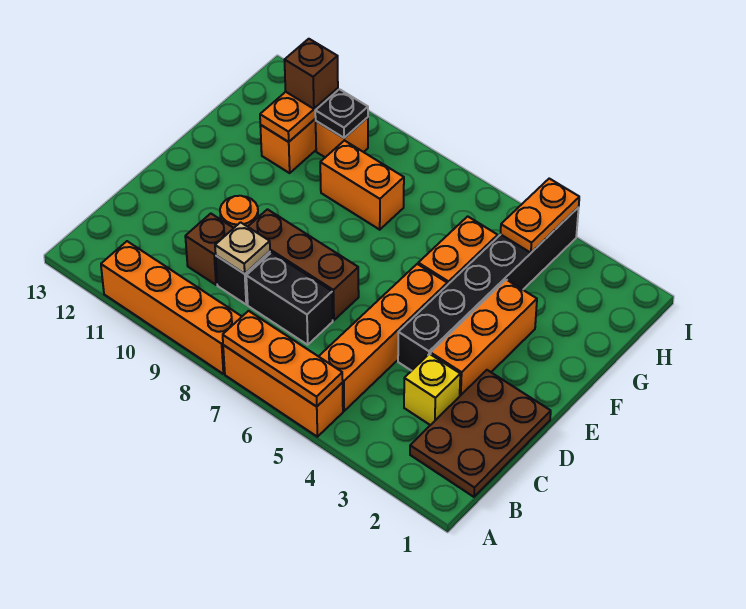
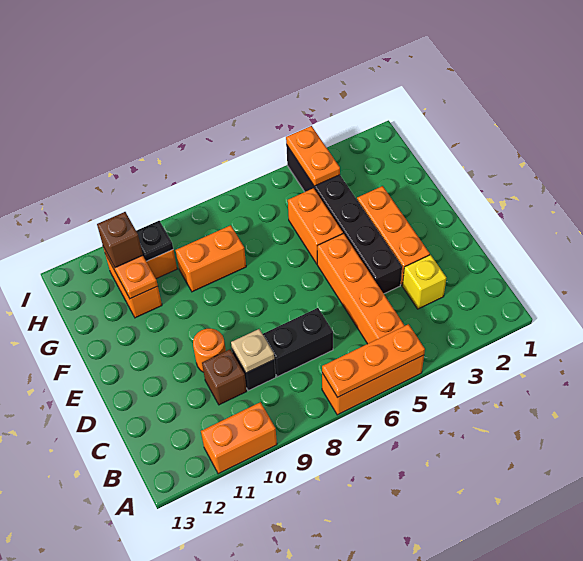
orange 1x4 brick [101,241,242,374] -> orange 1x2 brick [201,402,277,474]
brown 2x3 plate [410,370,551,497] -> none
brown 1x3 brick [248,209,359,320] -> none

